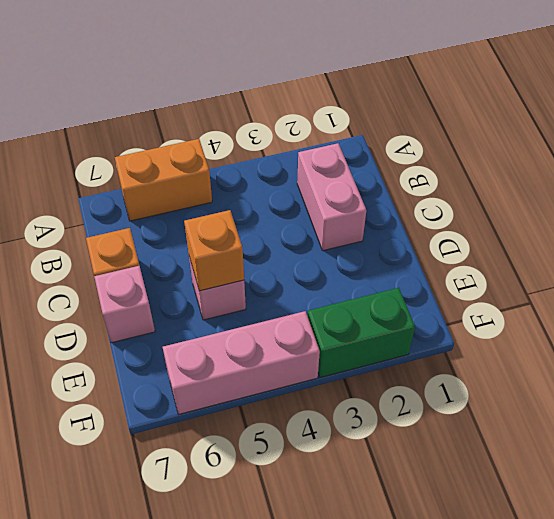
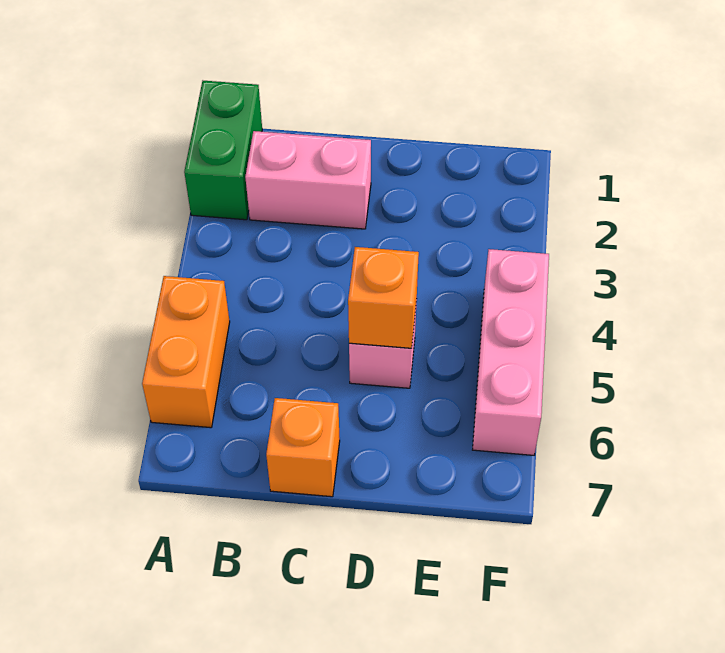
pink 1x1 brick [94,266,155,343] -> none
green 1x2 brick [308,288,415,378] -> green 1x2 brick moved to [184,81,262,220]

